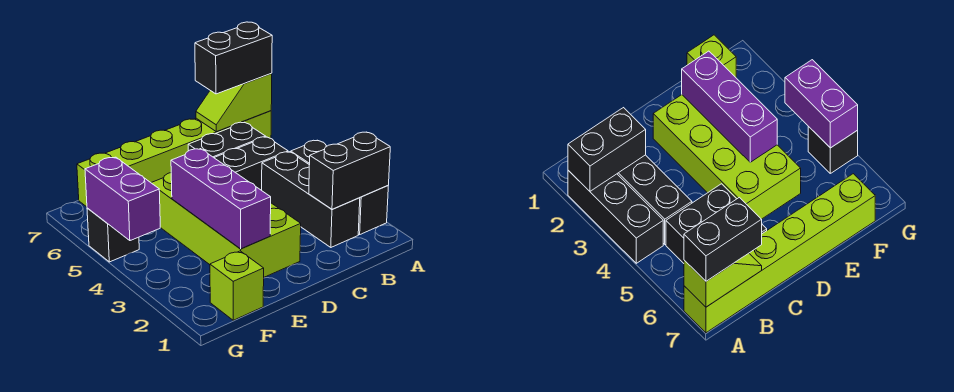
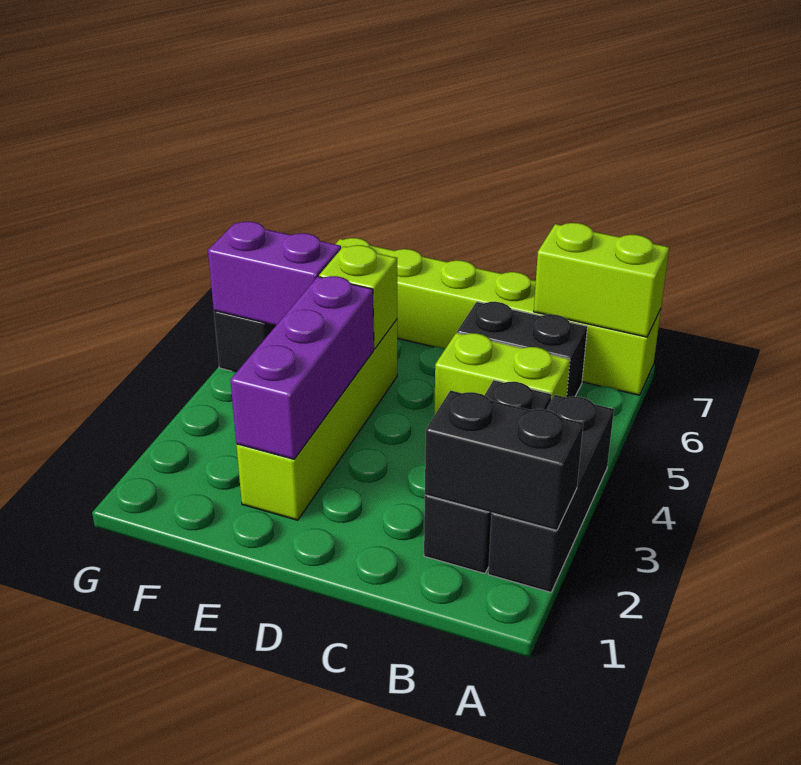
lime 1x2 slope [196,74,272,132] -> lime 1x2 brick [534,223,669,337]
black 1x2 brick [195,22,272,94] -> none
black 1x2 brick [214,137,288,190] -> lime 1x2 brick [434,333,570,415]
lime 2x4 brick [151,173,301,277] -> lime 1x4 brick [236,320,397,520]
lime 1x1 brick [210,251,264,320] -> lime 1x1 brick moved to [319,245,397,349]
purple 1x2 brick [85,157,160,241] -> purple 1x2 brick turned to [208,222,341,325]

